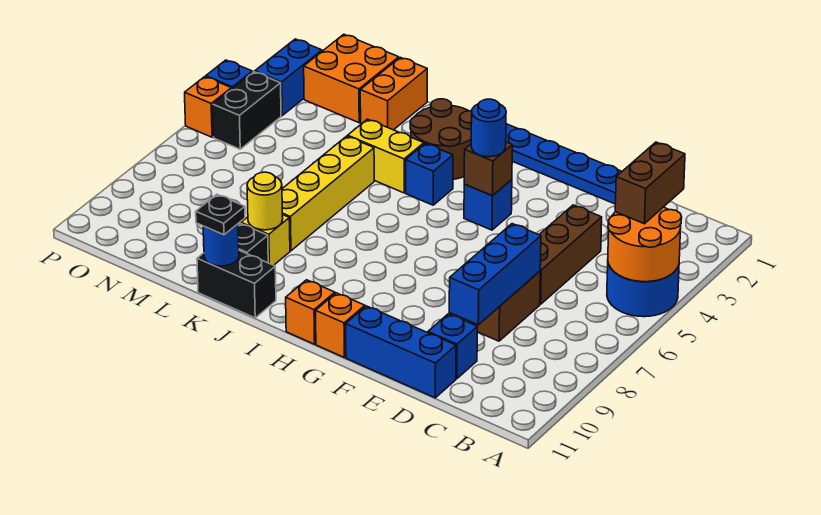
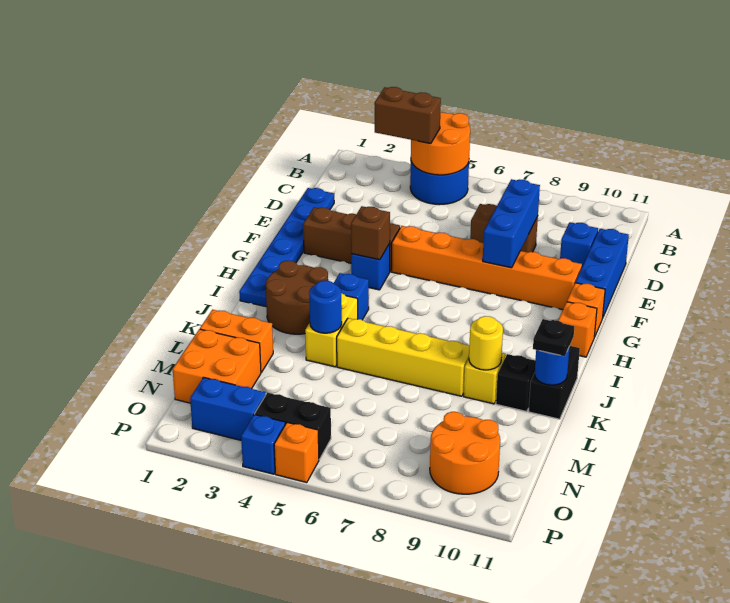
brown 1x3 brick [539,205,602,304] -> brown 1x3 brick moved to [303,207,400,271]
blue 1x3 brick [449,224,541,325] -> blue 1x3 brick turned to [483,179,540,268]
none -> orange 1x6 brick [391,226,582,310]
blue 1x1 round brick [471,99,506,157] -> blue 1x1 round brick moved to [309,281,342,333]
none -> orange 2x2 round brick [430,412,500,494]

